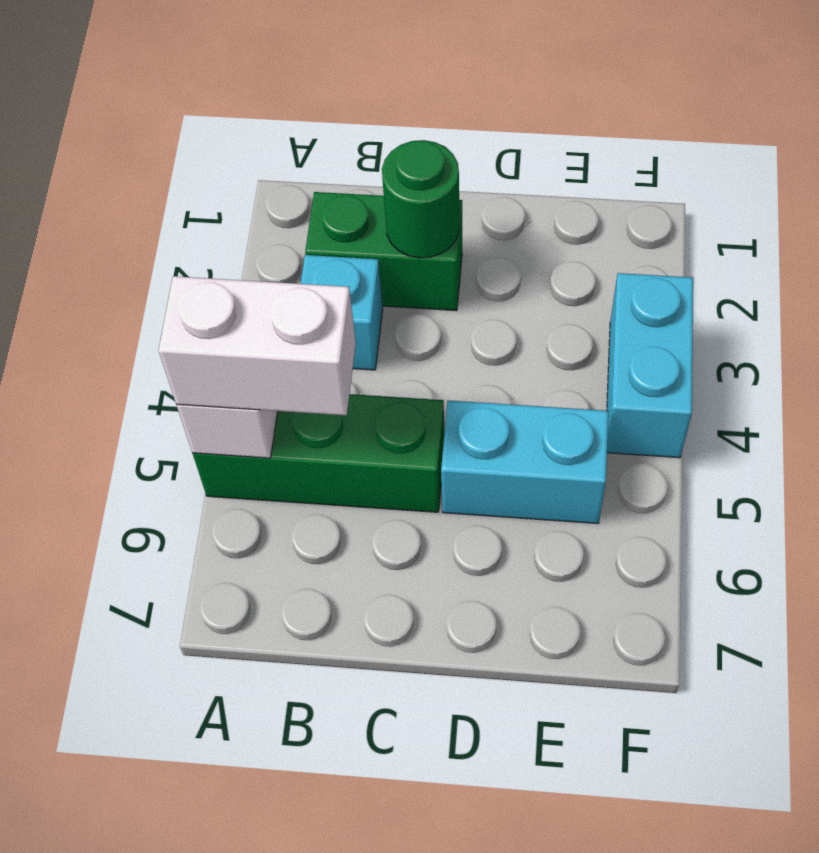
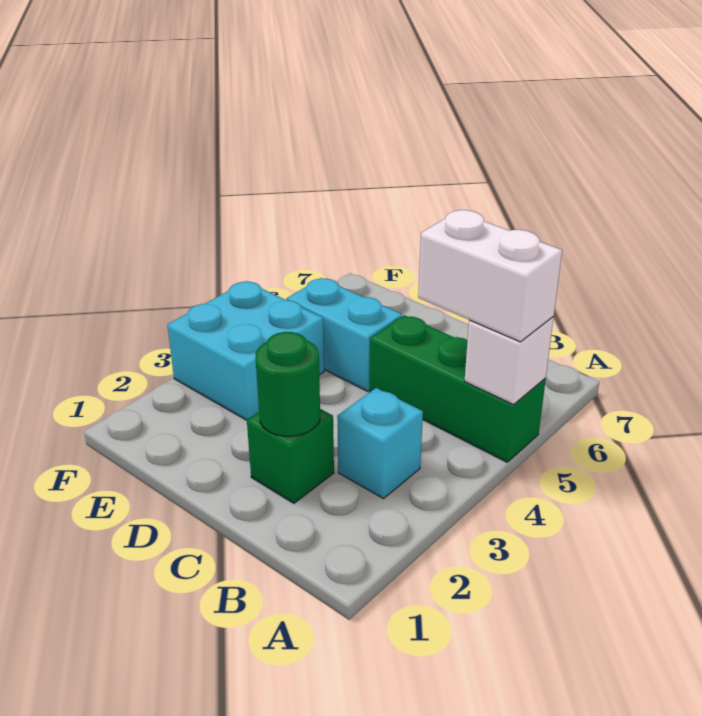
green 1x2 brick [305,192,462,311] -> green 1x1 brick [247,409,334,503]
cyan 1x2 brick [607,273,693,458] -> cyan 2x2 brick [167,281,324,420]

